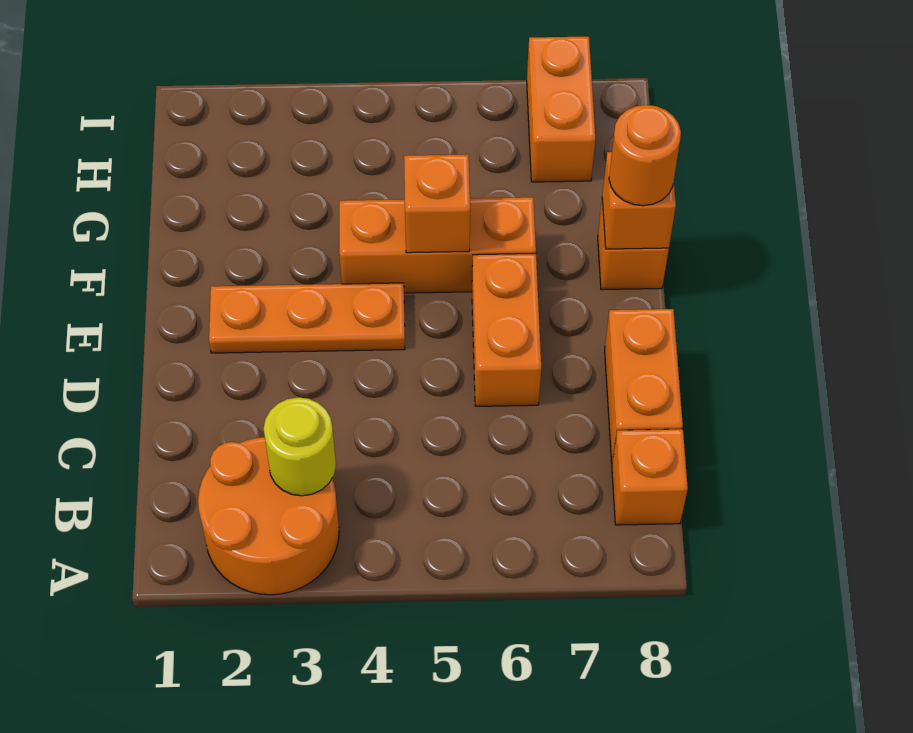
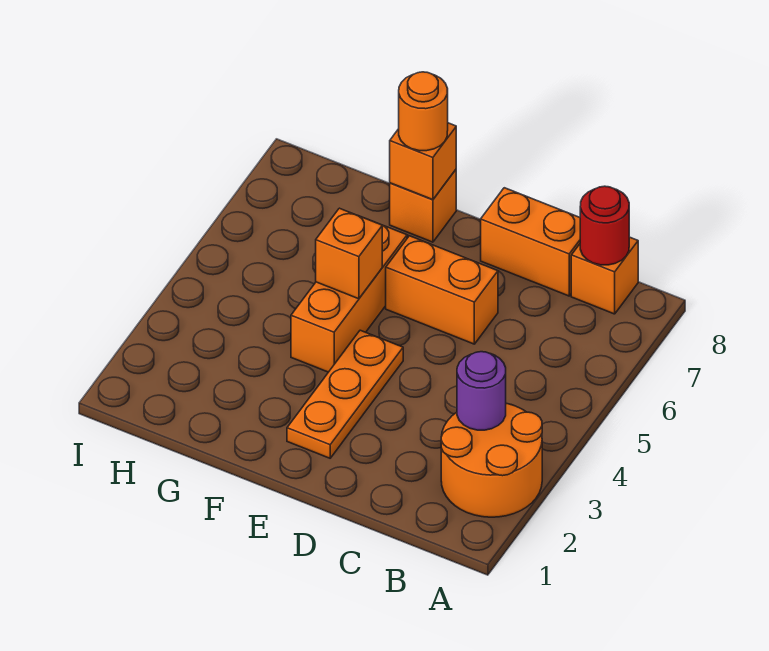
yellow 1x1 round brick [264,397,336,496] -> purple 1x1 round brick [457,352,506,430]
none -> red 1x1 round brick [580,186,629,265]
orange 1x2 brick [527,37,595,182] -> none

